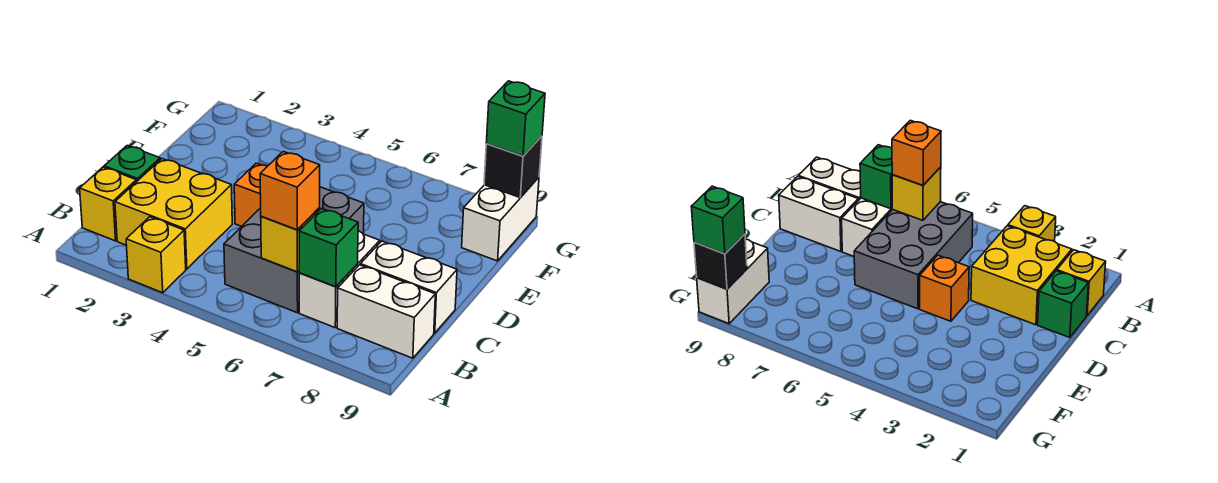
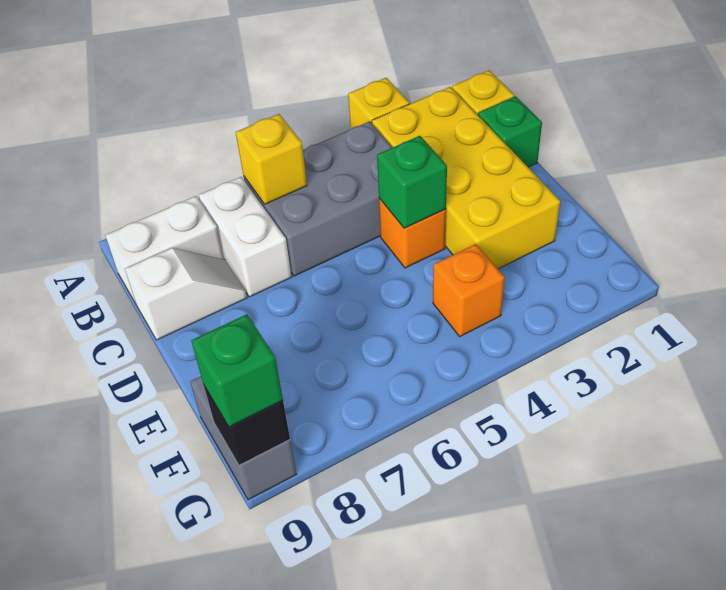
yellow 2x2 brick [115,159,232,269] -> yellow 2x4 brick [372,87,560,269]
grey 2x3 brick [224,187,364,313] -> grey 2x3 brick turned to [244,121,392,276]
orange 1x1 brick [260,152,320,230] -> orange 1x1 brick moved to [433,244,505,336]
green 1x1 brick [299,209,358,287] -> green 1x1 brick moved to [377,136,447,228]
white 1x2 brick [360,241,457,333] -> white 1x2 slope [125,248,247,340]
white 1x2 brick [462,177,539,261] -> grey 1x2 brick [190,376,296,500]

